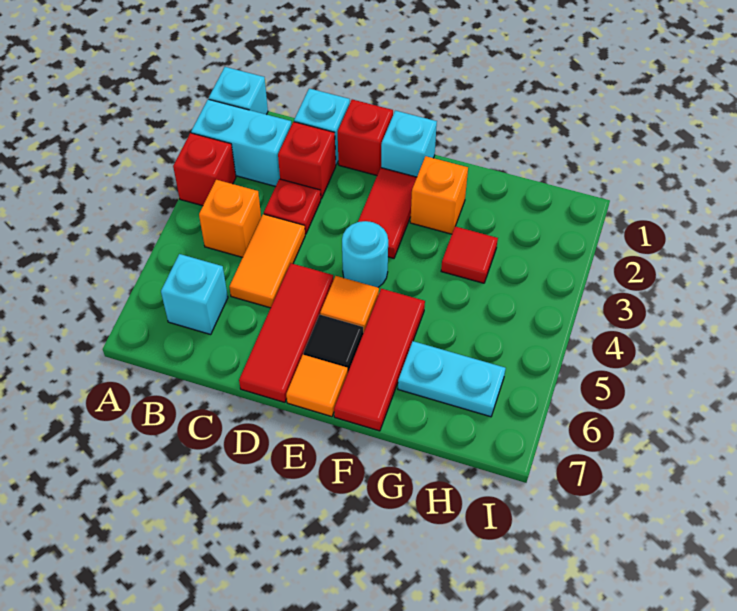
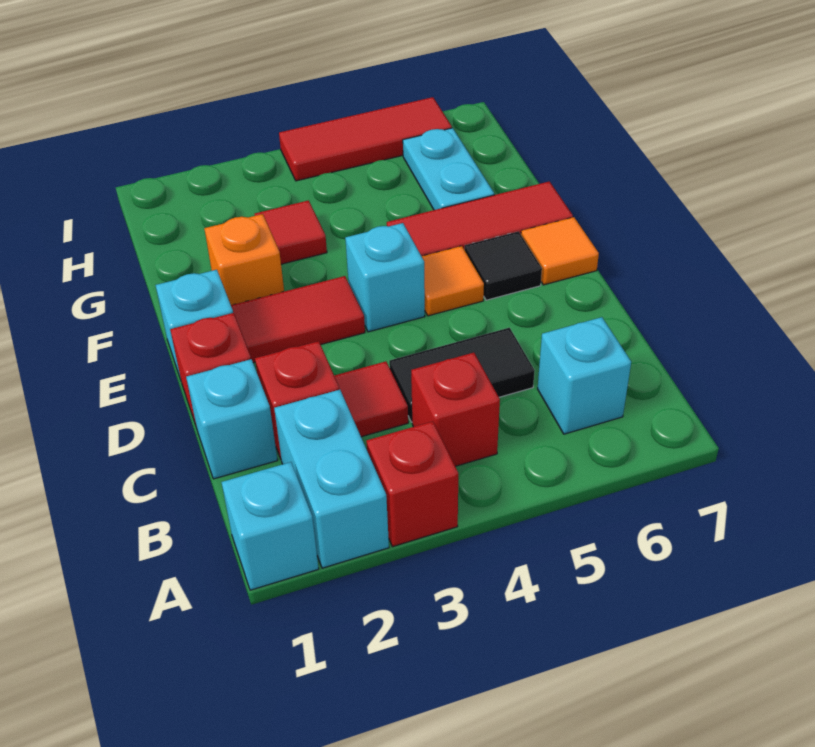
orange 1x1 brick [199,180,261,257] -> red 1x1 brick [411,353,500,466]
red 1x1 plate [264,179,321,234] -> red 1x1 tile [334,361,408,437]
orange 1x2 tile [229,214,305,308] -> black 1x2 tile [389,328,535,422]
red 1x3 tile [239,263,334,402] -> red 1x3 tile moved to [279,97,452,181]
cyan 1x1 round brick [342,221,388,287] -> cyan 1x1 brick [345,223,425,332]

